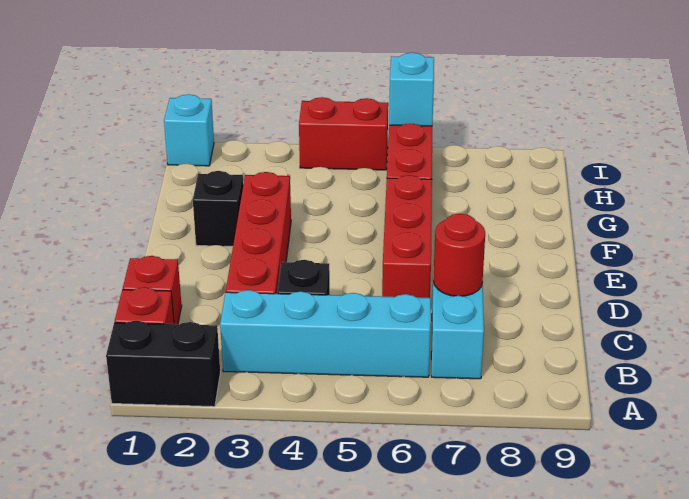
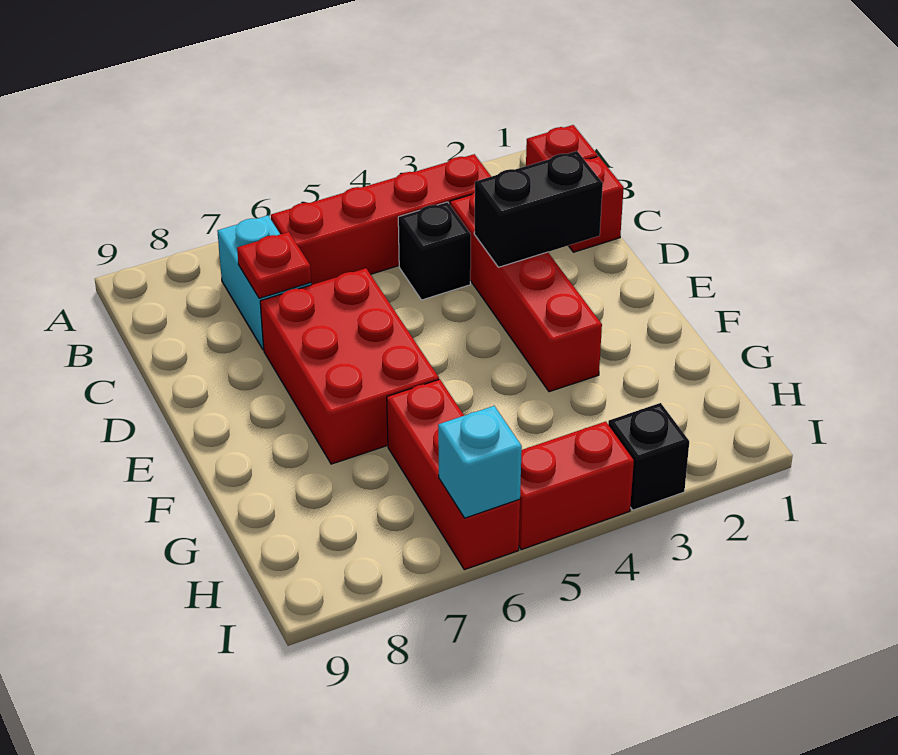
black 1x2 brick [106,321,220,407] -> black 1x2 brick moved to [474,151,603,267]
cyan 1x4 brick [220,290,431,377] -> red 1x4 brick [271,154,491,285]
red 1x1 round brick [433,214,485,296] -> red 1x1 plate [237,232,311,298]
red 1x3 brick [382,175,432,298] -> red 2x3 brick [260,268,439,464]
black 1x1 brick [193,171,243,246] -> black 1x1 brick moved to [608,403,689,510]
cyan 1x1 brick [164,94,214,166] -> none

